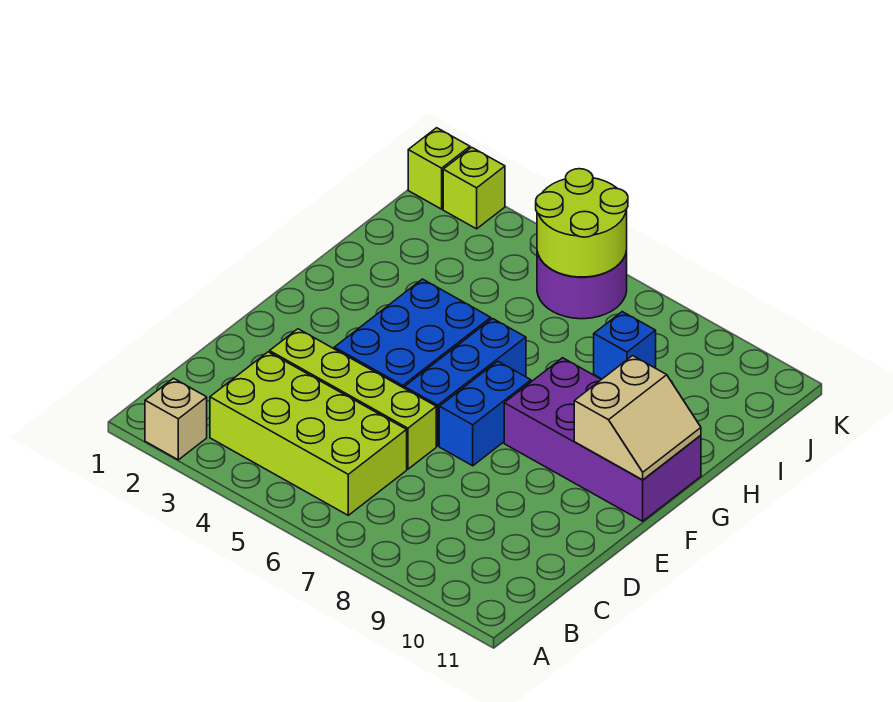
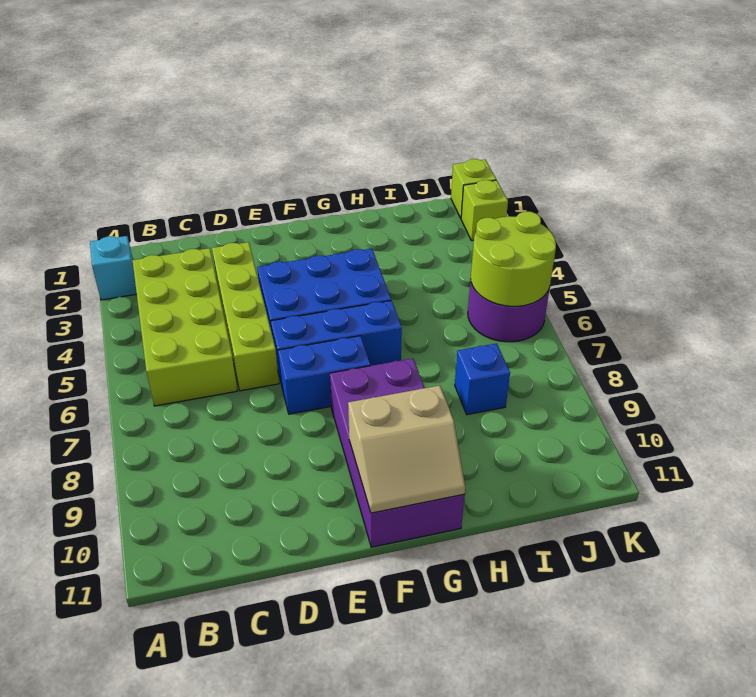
tan 1x1 brick [145,378,207,460] -> cyan 1x1 brick [90,236,137,300]

